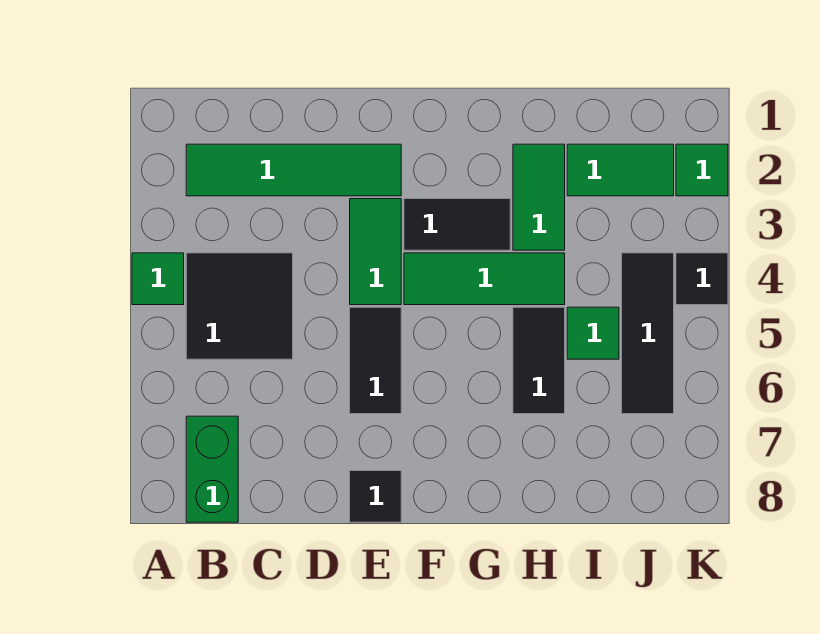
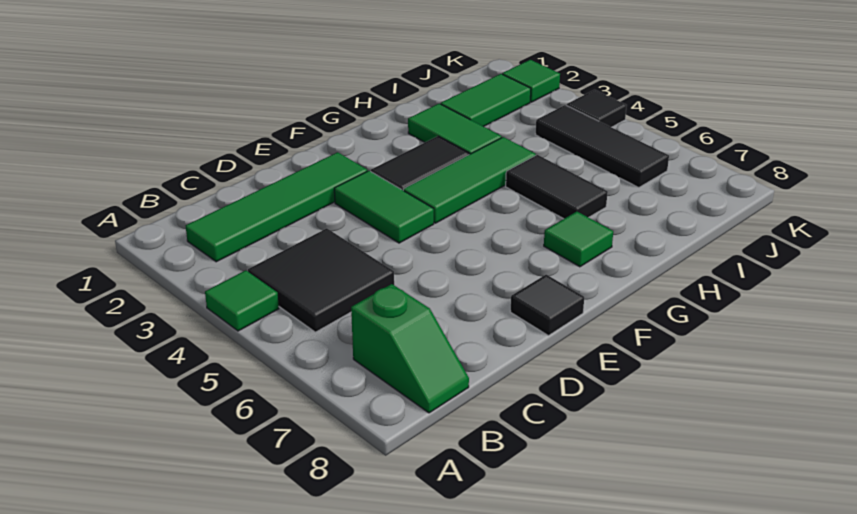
green 1x2 brick [186,416,238,522] -> green 1x2 slope [351,284,469,413]
black 1x2 tile [350,307,401,414] -> none
green 1x1 tile [567,307,619,359] -> green 1x1 tile moved to [544,212,613,267]

